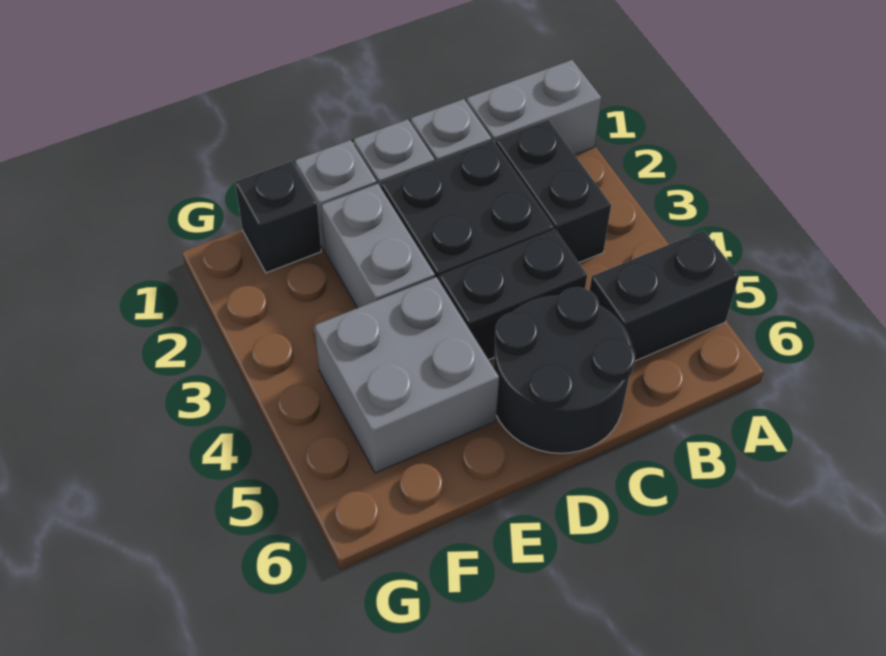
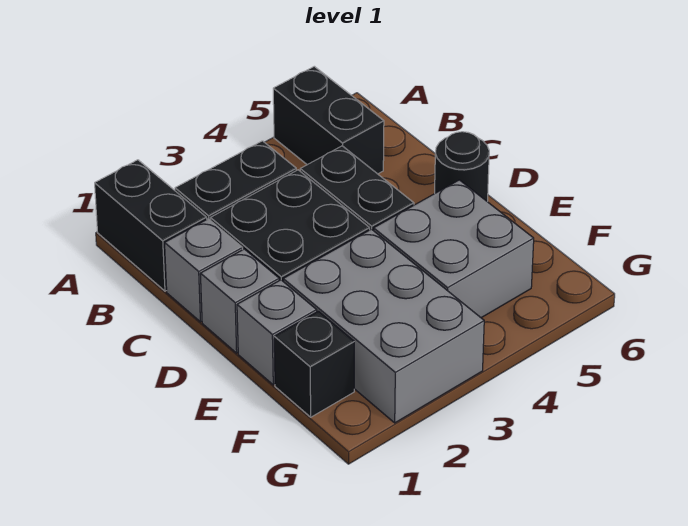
grey 1x2 brick [466,60,601,155] -> black 1x2 brick [95,160,207,291]
black 2x2 round brick [494,287,635,453] -> black 1x1 round brick [435,132,489,202]
grey 1x2 brick [321,184,435,308] -> grey 2x3 brick [283,229,484,423]

